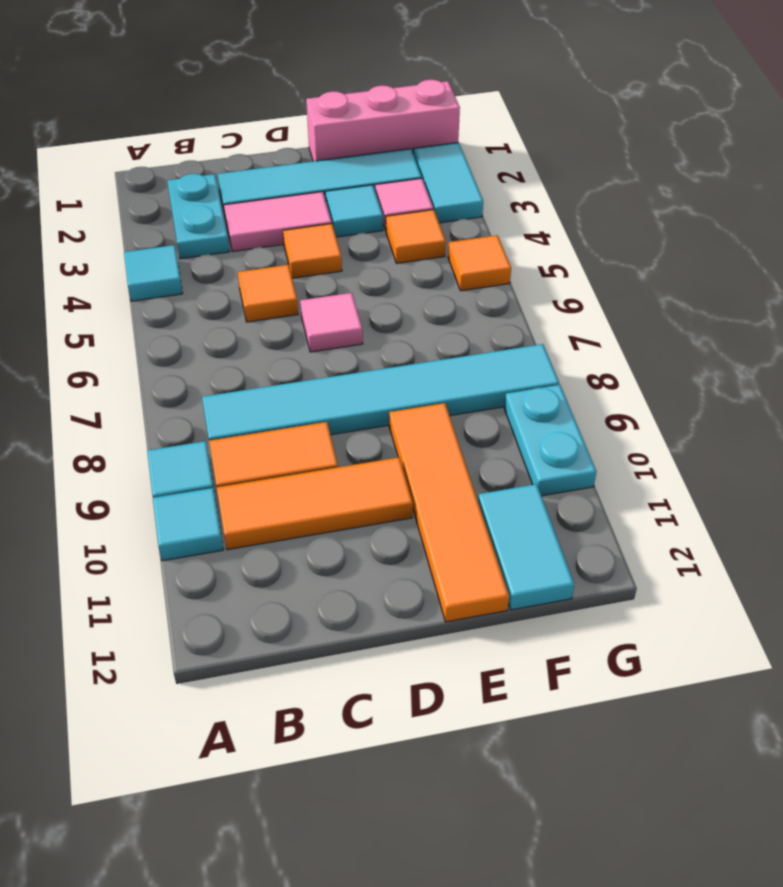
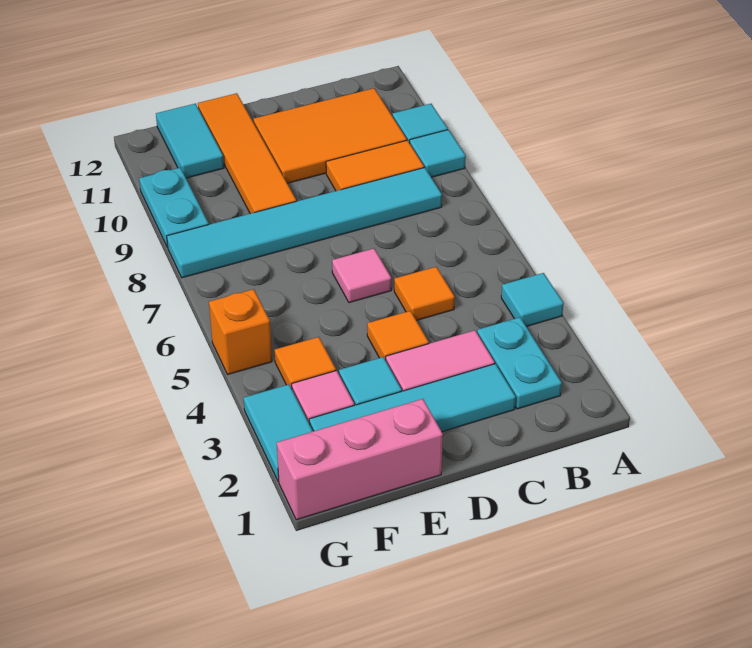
orange 1x3 tile [217,457,413,550] -> orange 2x3 tile [253,88,407,183]
orange 1x1 tile [448,235,511,291] -> orange 1x1 brick [209,289,272,374]

